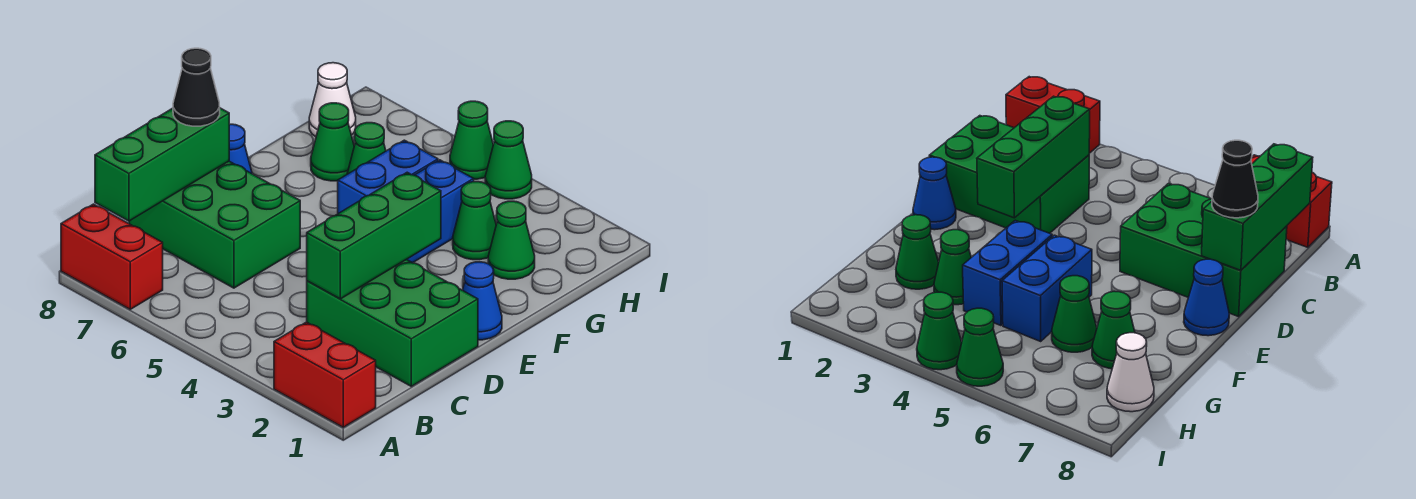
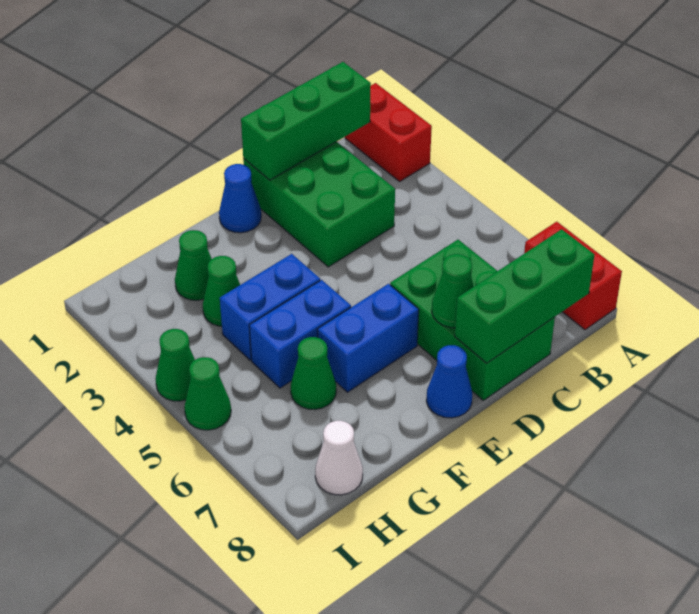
green 1x3 brick [307,172,441,299] -> green 1x3 brick moved to [241,62,371,180]
black 1x1 cone [173,48,220,126] -> none
none -> blue 1x2 brick [317,284,419,392]
green 1x1 cone [311,103,354,181] -> green 1x1 cone moved to [432,254,474,328]

